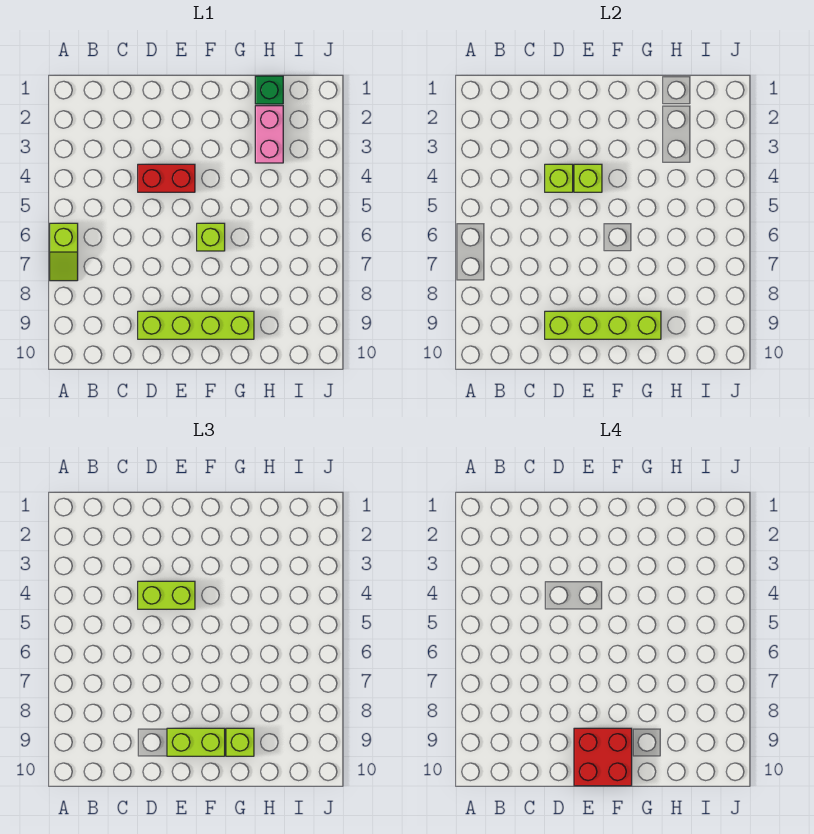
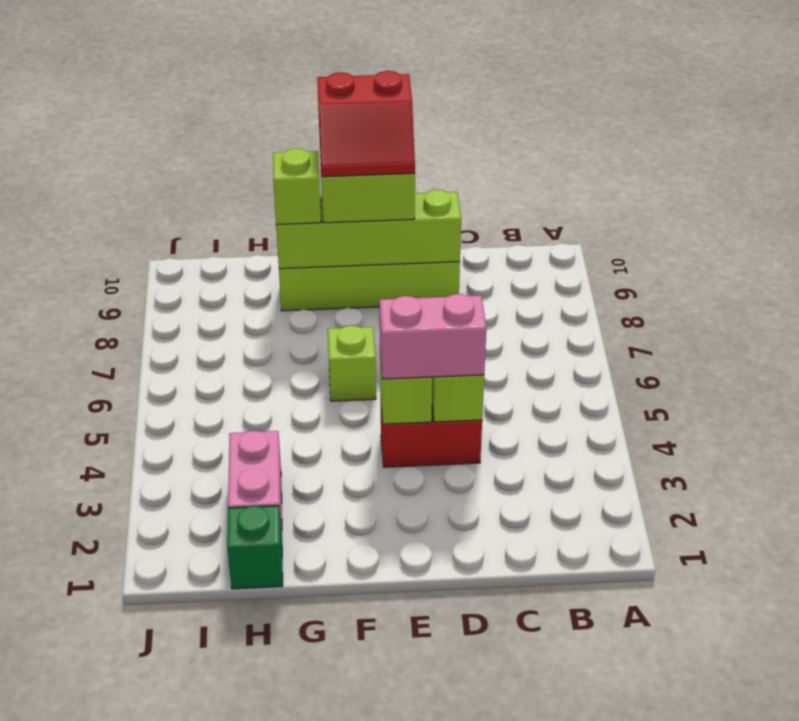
lime 1x2 slope [50,223,78,281] -> none
lime 1x2 brick [138,581,195,609] -> pink 1x2 brick [380,294,486,379]
red 2x2 brick [574,728,632,786] -> red 2x2 slope [317,71,415,177]

